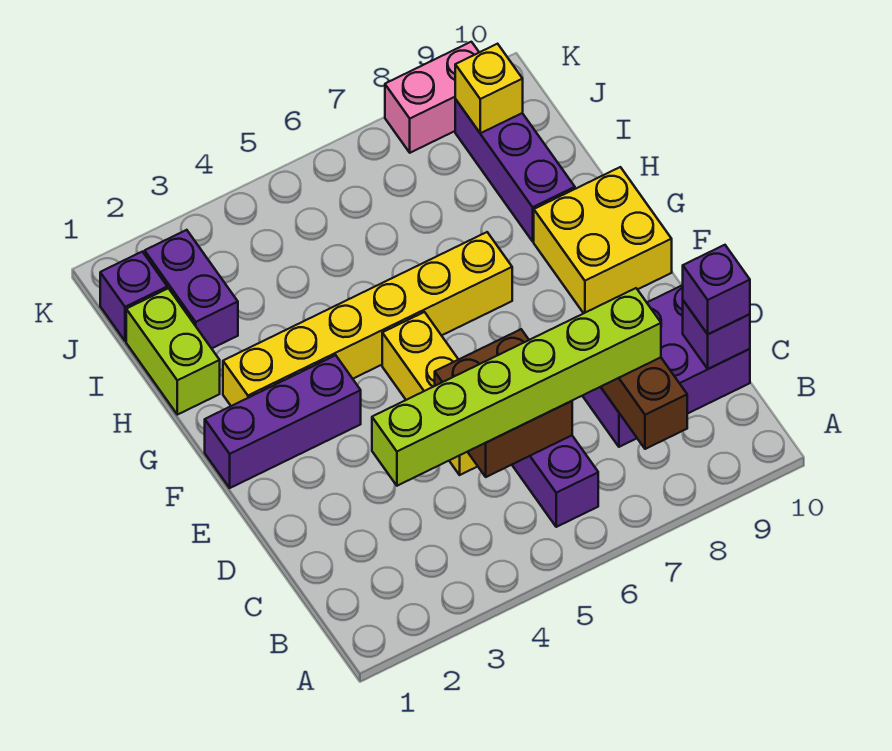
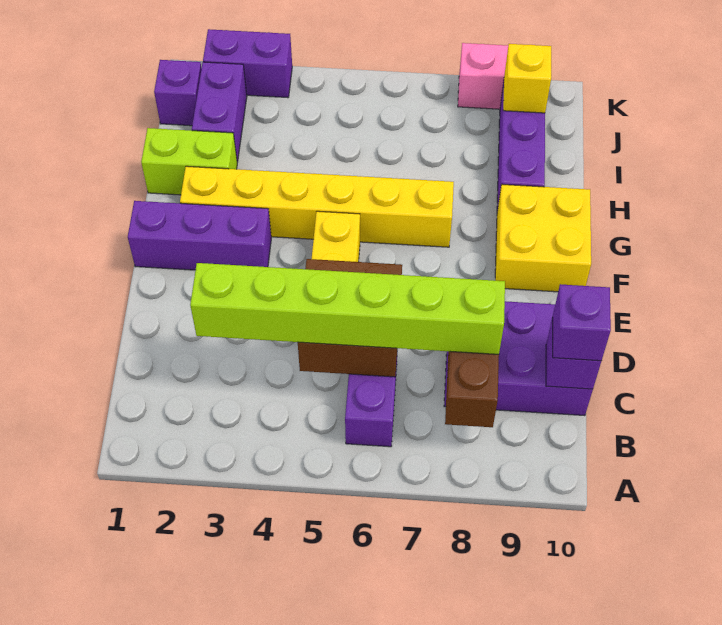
lime 1x2 brick [126,288,220,415] -> lime 1x2 brick turned to [141,128,237,195]
none -> purple 1x2 brick [203,29,292,98]

